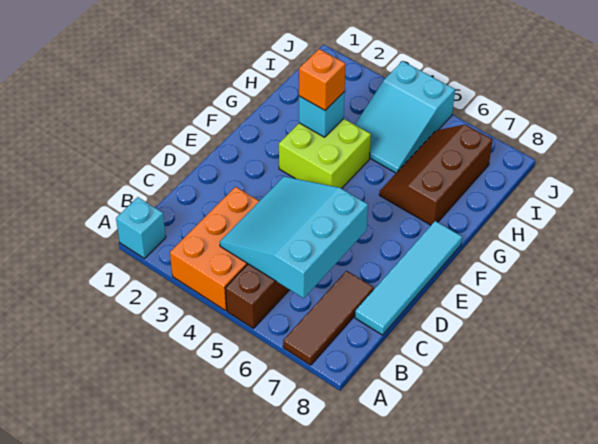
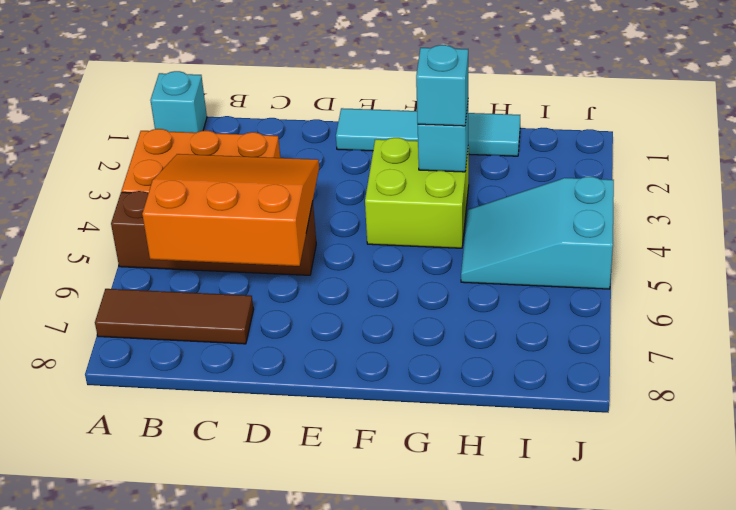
cyan 3x3 slope [220,176,368,298] -> orange 3x3 slope [142,154,319,266]
cyan 1x4 tile [355,221,462,335] -> cyan 1x4 tile moved to [336,108,520,156]
orange 1x1 brick [299,49,346,110] -> cyan 1x1 brick [416,45,468,126]
brown 2x3 slope [380,125,492,225] -> none

